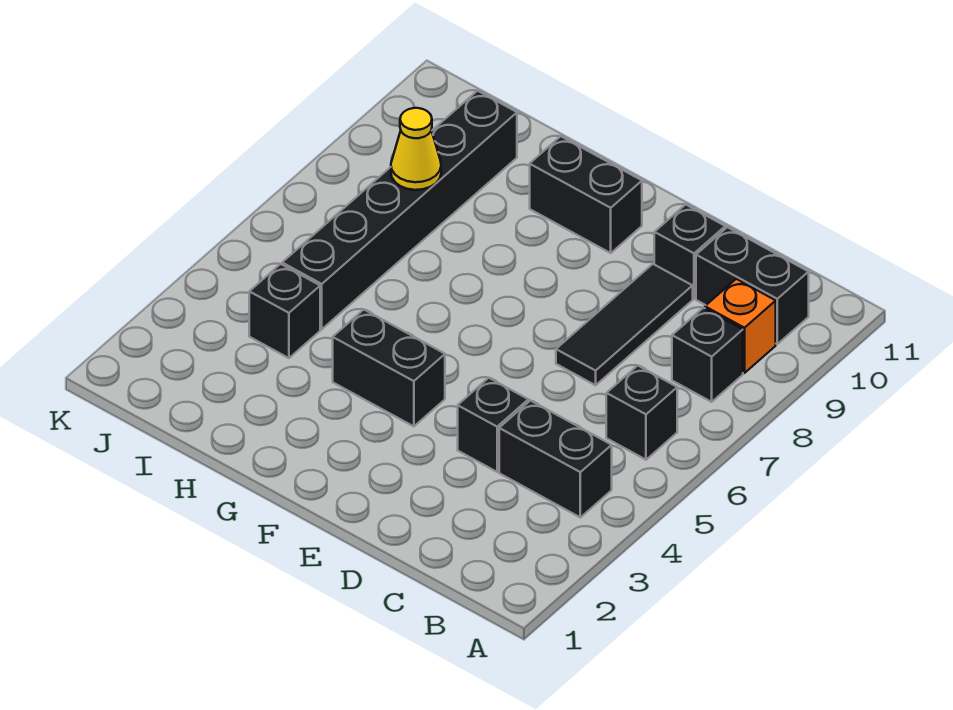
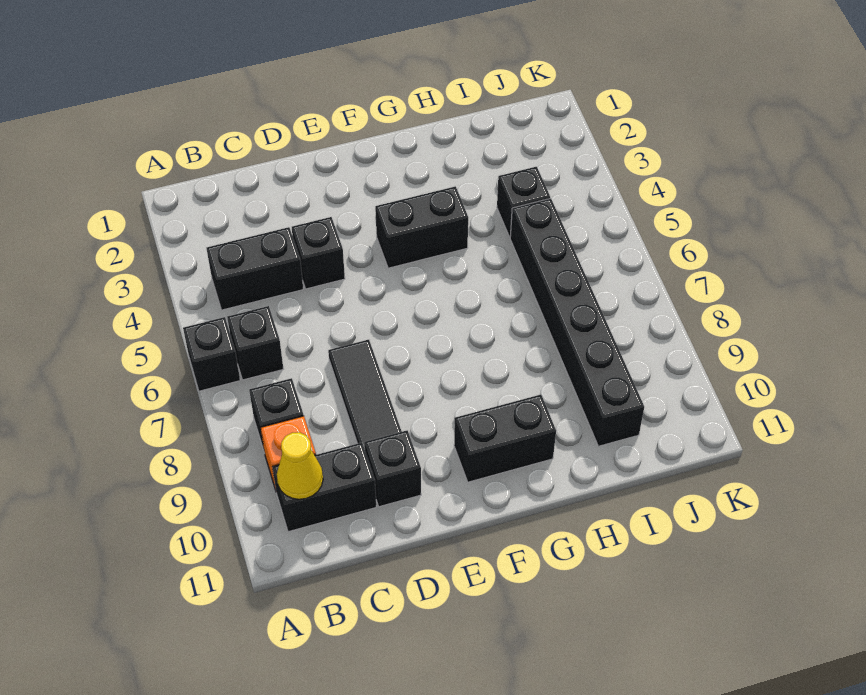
none -> black 1x1 brick [183,317,240,391]
yellow 1x1 cone [391,108,441,190] -> yellow 1x1 cone moved to [277,432,323,499]

